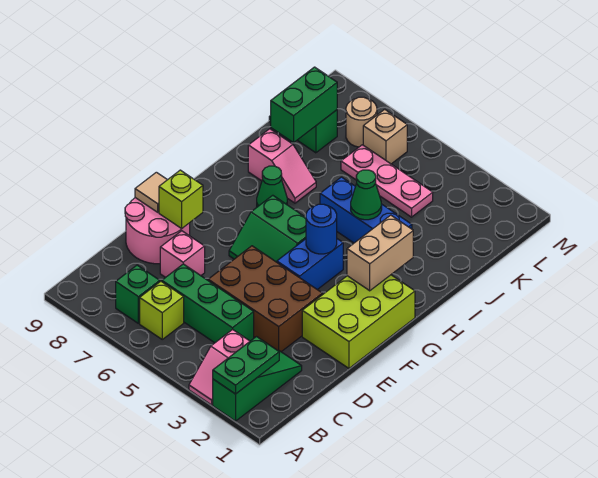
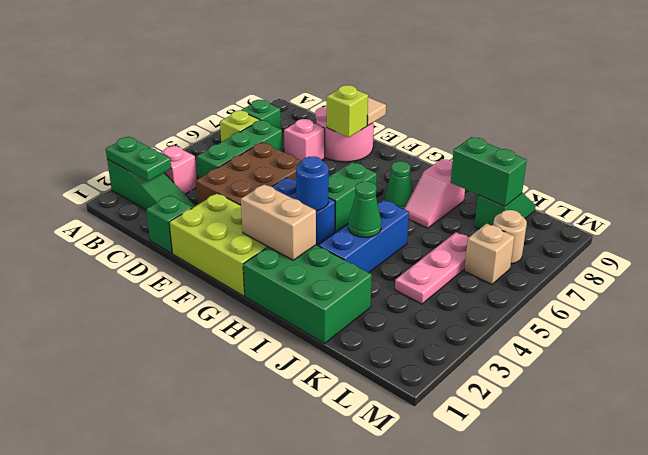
none -> green 1x1 brick [146,195,192,253]
none -> green 2x3 brick [243,245,372,344]

